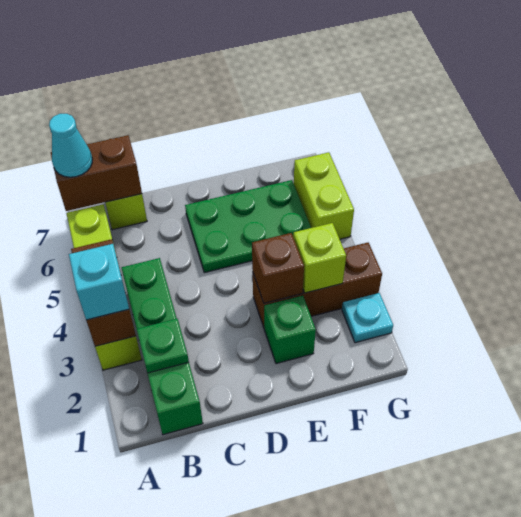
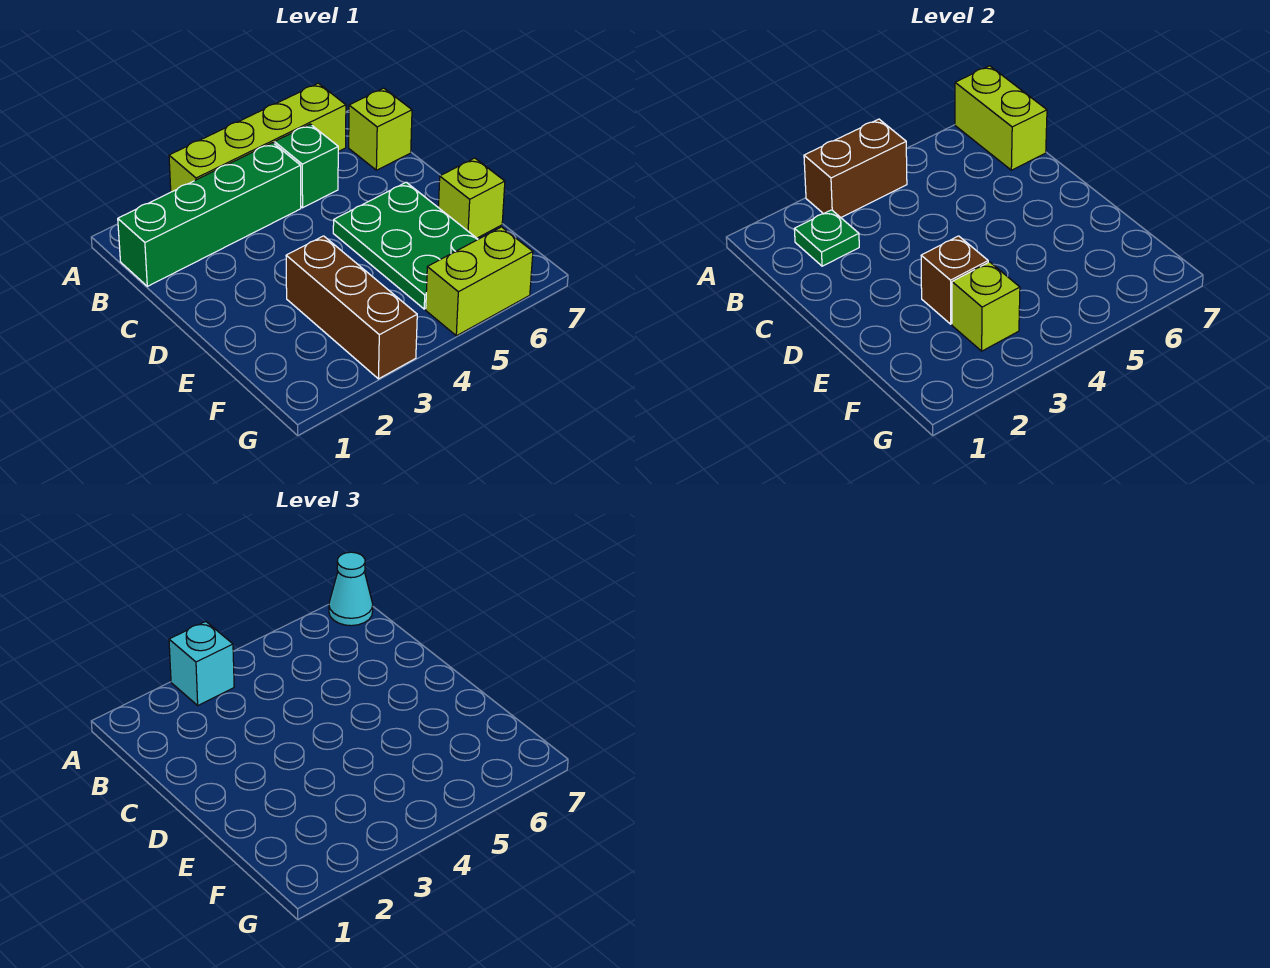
brown 1x2 brick [51,135,142,211] -> lime 1x2 brick [955,66,1047,170]
green 1x1 brick [264,296,316,364] -> green 1x1 brick moved to [274,124,338,208]
none -> lime 1x1 brick [439,158,505,238]
cyan 1x1 plate [342,293,393,343] -> none

